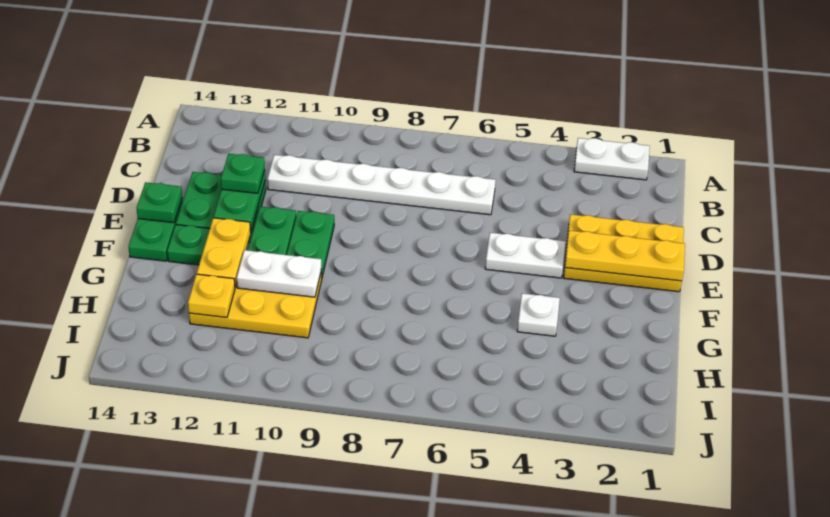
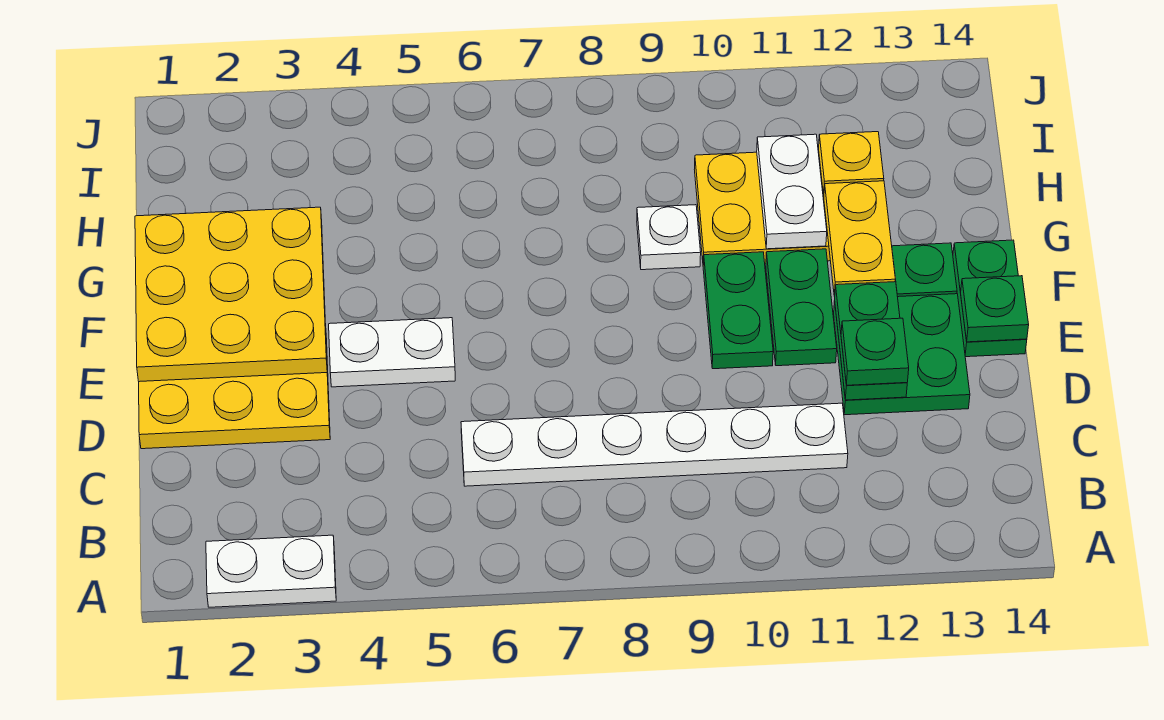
yellow 1x3 plate [565,230,685,281] -> yellow 3x3 plate [135,207,327,382]
white 1x1 plate [517,293,560,336] -> white 1x1 plate moved to [637,205,701,270]
white 1x2 plate [237,250,321,297] -> white 1x2 plate turned to [757,134,827,249]

